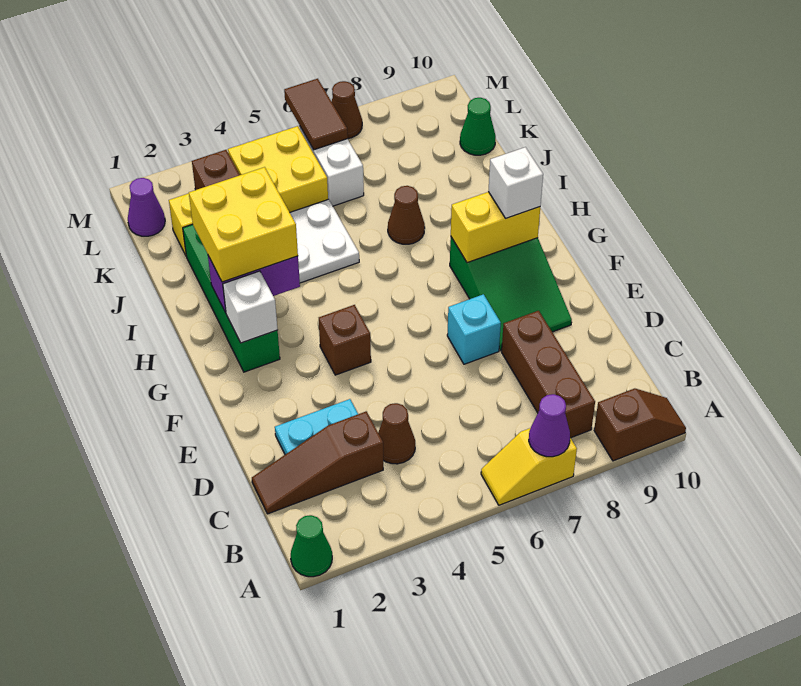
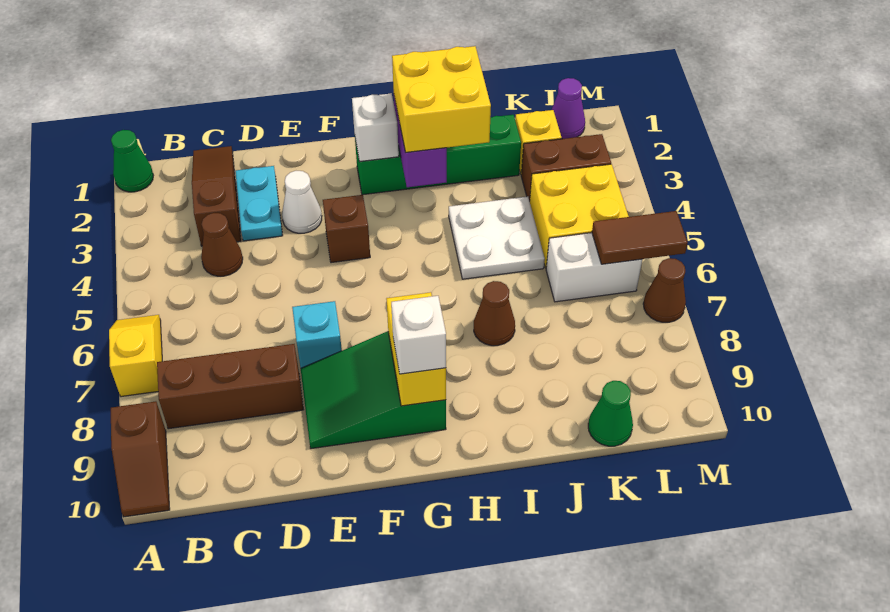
purple 1x1 cone [529,394,570,457] -> none
none -> white 1x1 cone [282,171,322,233]

